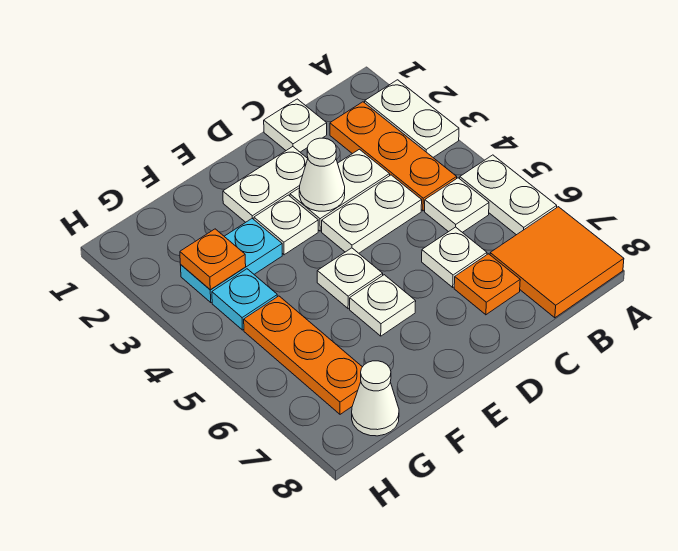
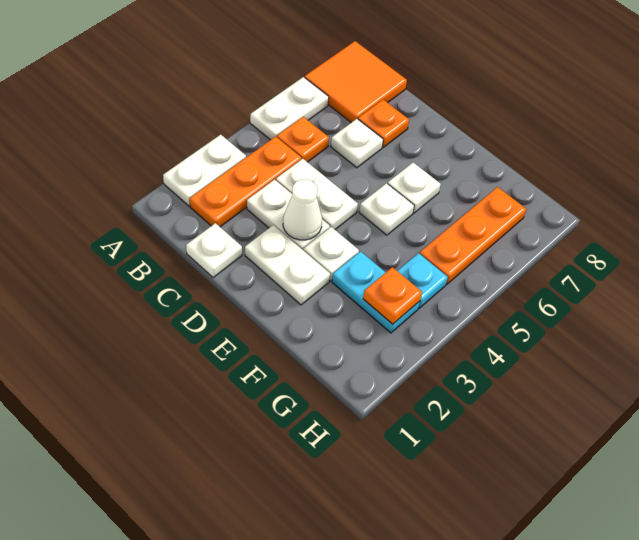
white 1x1 plate [425,178,489,232] -> orange 1x1 plate [277,117,329,162]
white 1x1 cone [352,361,399,436] -> none

